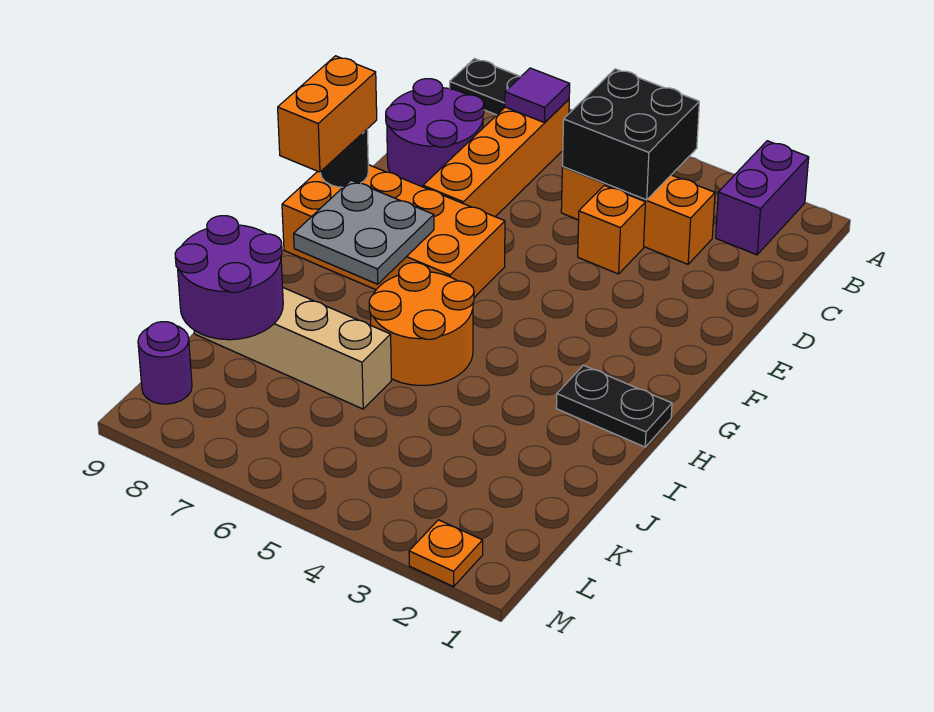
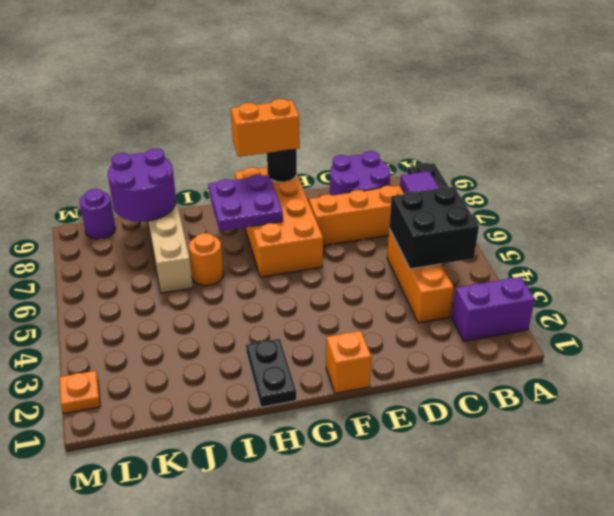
orange 1x1 brick [578,185,645,274] -> orange 1x1 brick moved to [326,331,372,393]
grey 2x2 plate [294,180,434,284] -> purple 2x2 plate [208,175,283,231]
orange 2x2 round brick [369,263,474,386] -> orange 1x1 round brick [189,233,223,286]

